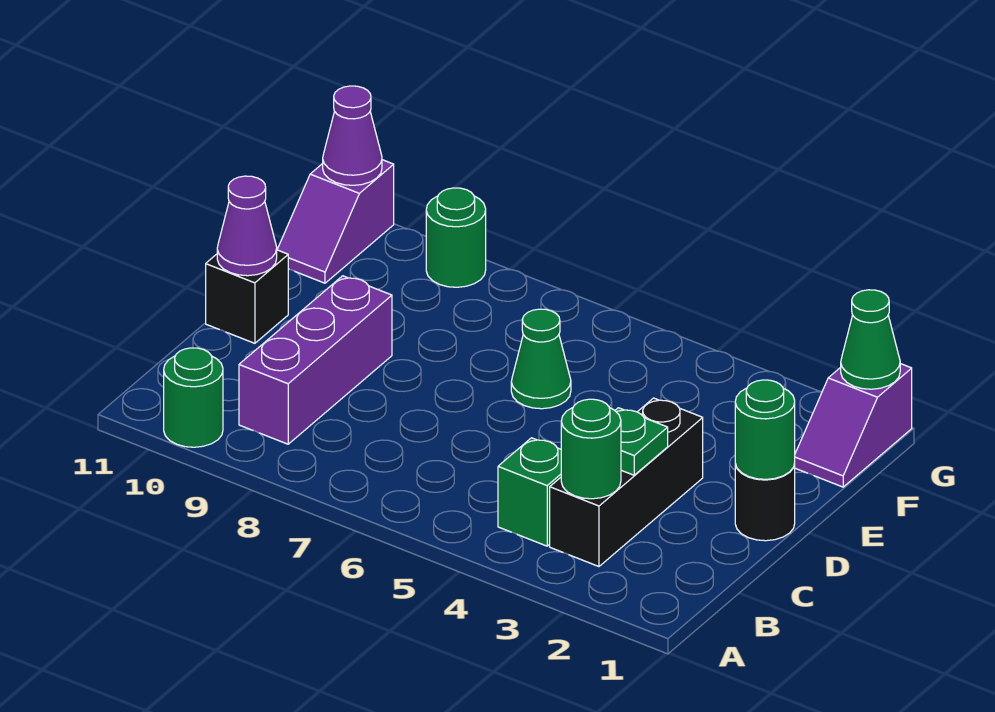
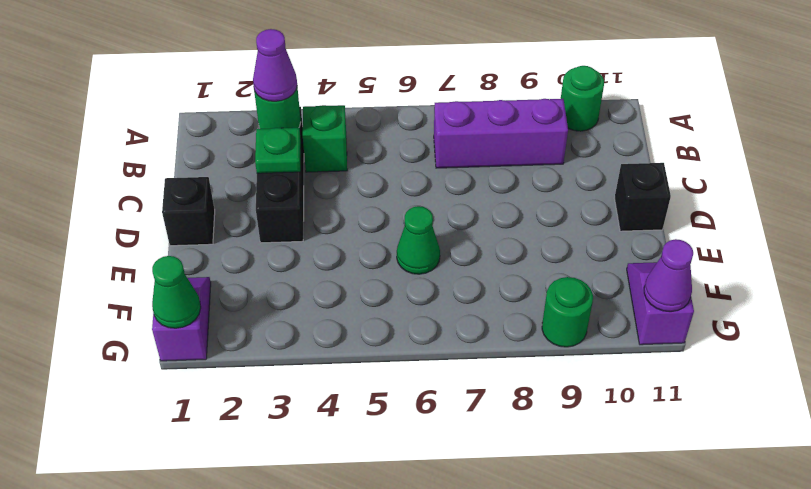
purple 1x3 brick [239,276,392,444] -> purple 1x3 brick turned to [434,99,568,168]
black 1x1 round brick [735,464,795,541] -> black 1x1 brick [162,177,215,246]
green 1x1 round brick [735,380,795,479] -> none
purple 1x1 cone [217,176,277,276] -> purple 1x1 cone moved to [253,29,297,101]

